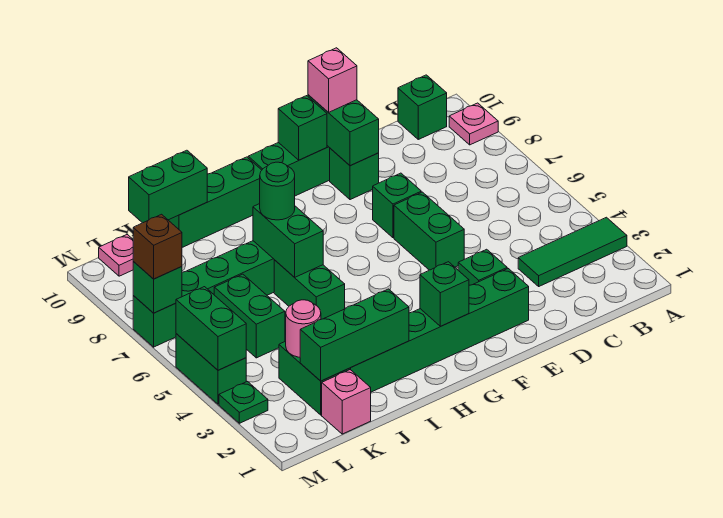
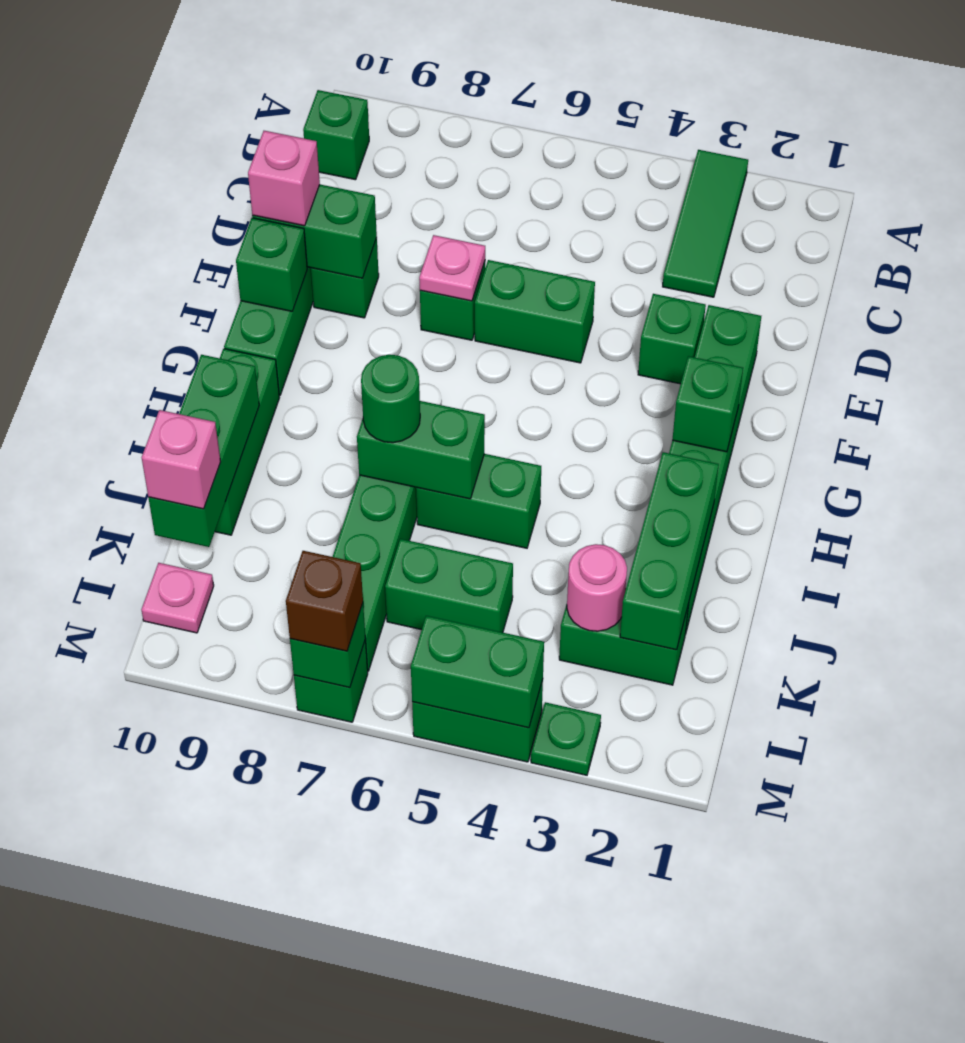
pink 1x1 plate [449,103,498,145] -> pink 1x1 plate moved to [419,235,485,301]
green 1x2 brick [129,150,207,223] -> green 1x3 brick [148,355,259,547]
pink 1x1 brick [322,370,371,434] -> pink 1x1 brick moved to [142,410,221,509]

